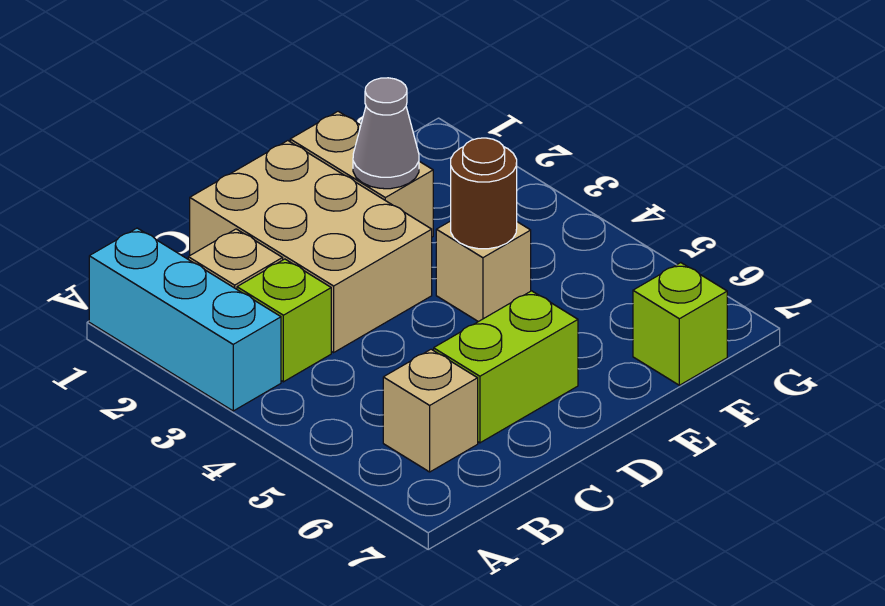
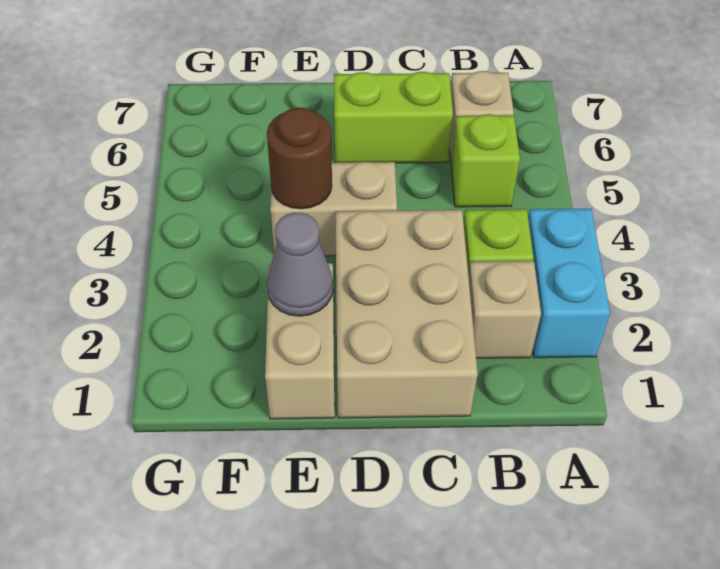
cyan 1x3 brick [89,228,281,411] -> cyan 1x2 brick [528,209,610,358]
tan 1x1 brick [436,221,531,322] -> tan 1x2 brick [270,162,397,256]
lime 1x1 brick [633,263,727,385] -> lime 1x1 brick moved to [451,114,520,207]

